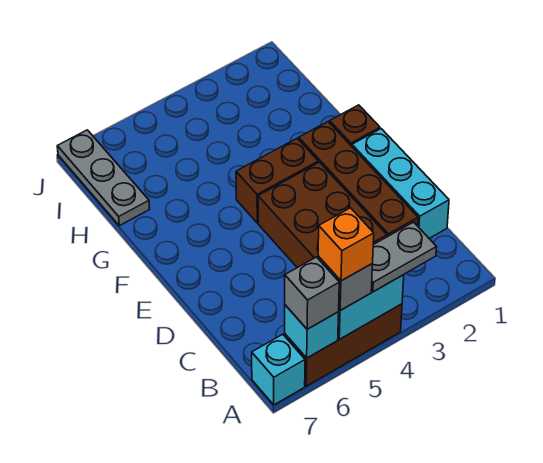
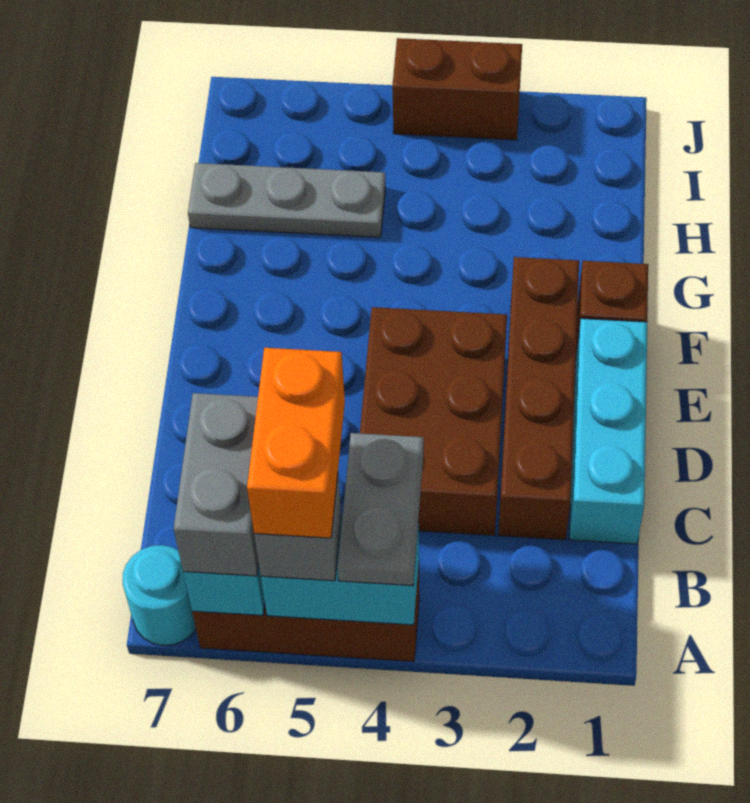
grey 1x2 plate [371,222,437,292] -> grey 1x2 plate turned to [338,433,424,586]
orange 1x1 brick [318,208,374,281] -> orange 1x2 brick [247,348,345,538]
grey 1x1 brick [285,257,339,329] -> grey 1x2 brick [174,393,259,576]
cyan 1x1 brick [252,334,305,405] -> cyan 1x1 round brick [123,545,196,646]
brown 1x2 brick [236,138,318,223] -> brown 1x2 brick moved to [392,38,522,140]
grey 1x3 plate [57,130,150,226] -> grey 1x3 plate turned to [188,163,385,237]

